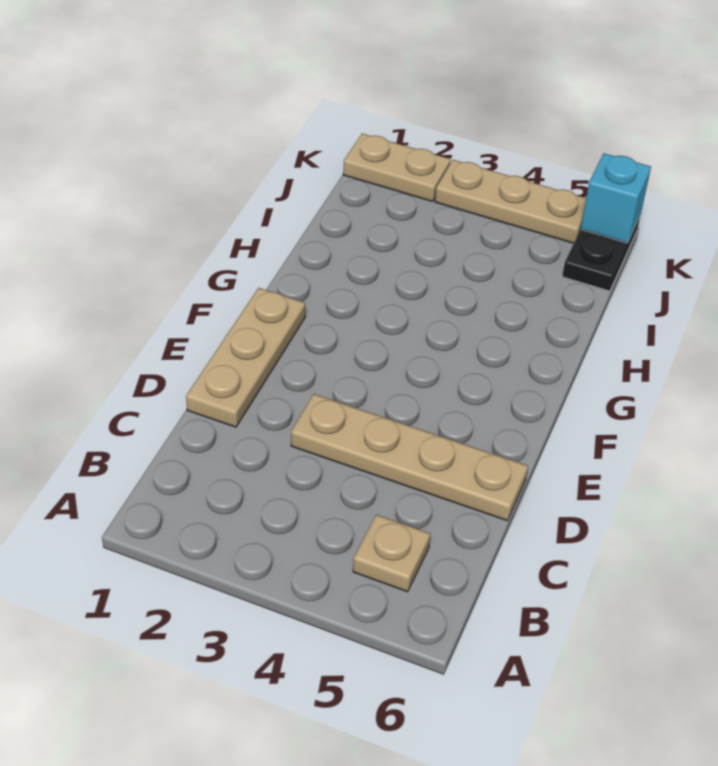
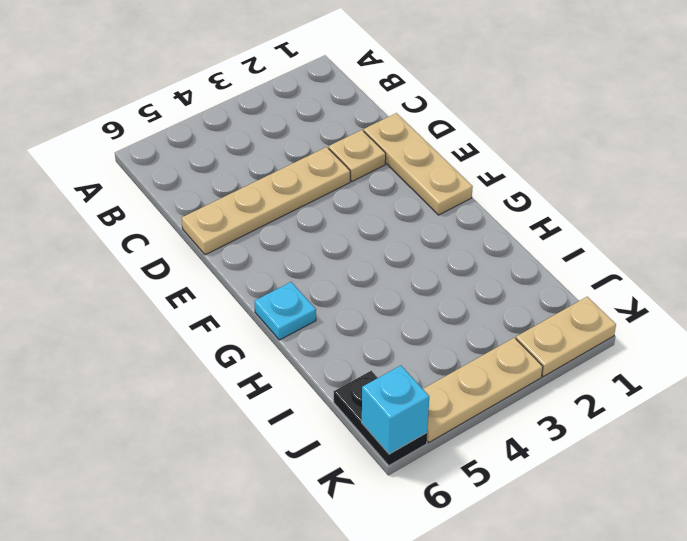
tan 1x1 plate [353,515,430,592] -> tan 1x1 plate moved to [329,130,386,181]
none -> cyan 1x1 plate [254,282,316,340]

